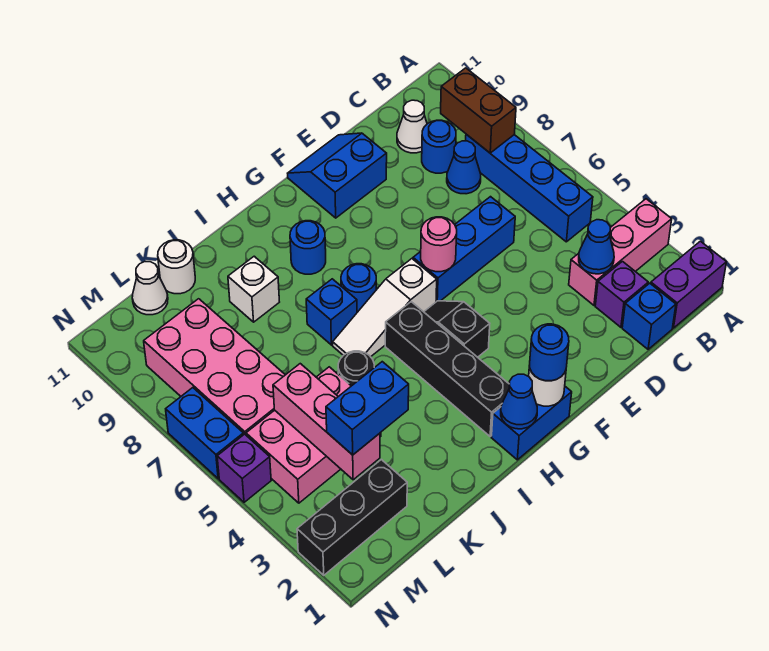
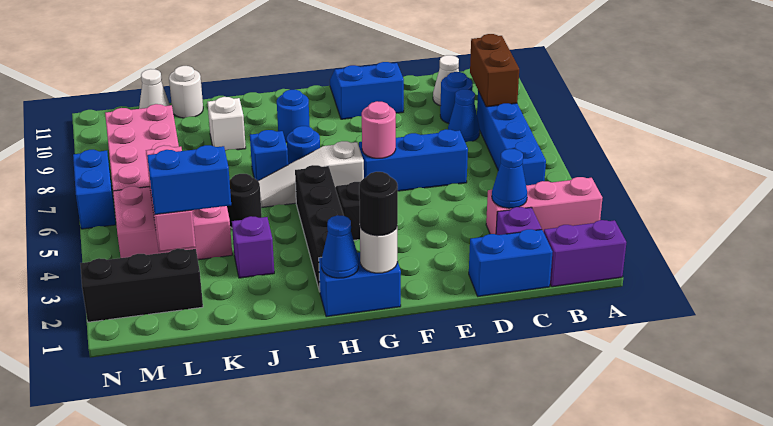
blue 1x1 brick [622,283,676,349] -> blue 1x2 brick [469,229,552,296]
blue 1x1 round brick [530,324,569,381] -> black 1x1 round brick [359,172,398,236]
purple 1x1 brick [217,434,271,502] -> purple 1x1 brick moved to [232,216,274,278]

